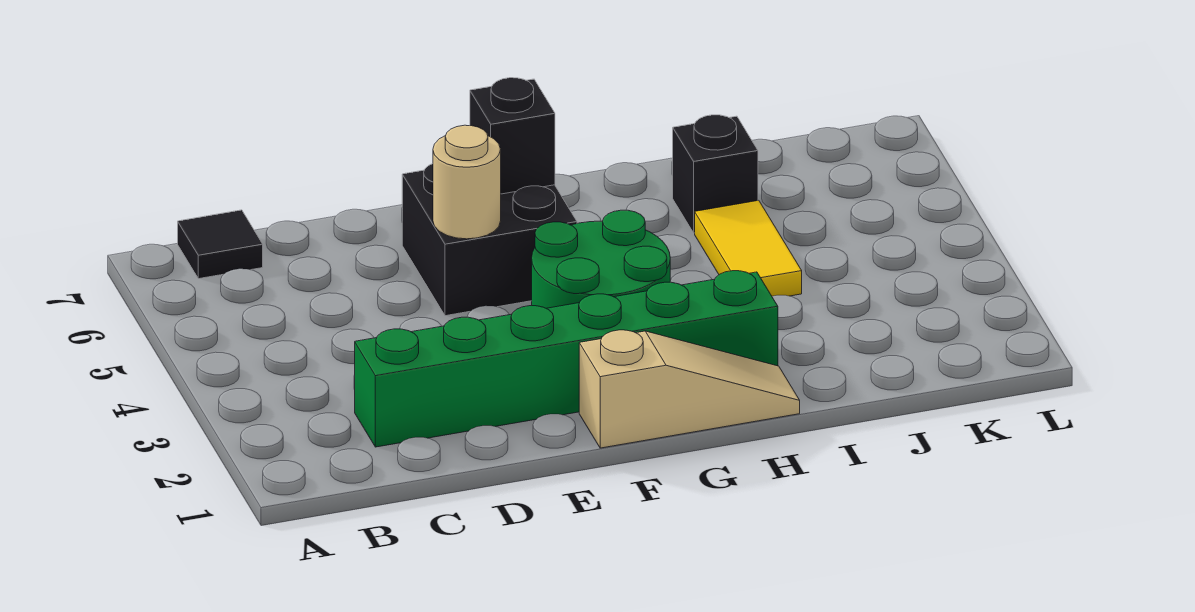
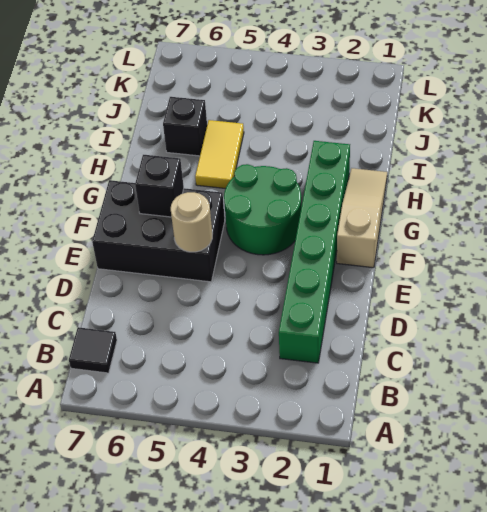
black 2x2 brick [402,164,577,316] -> black 2x3 brick [92,180,225,282]
yellow 1x2 tile [695,200,802,296] -> yellow 1x2 tile turned to [195,120,244,189]

